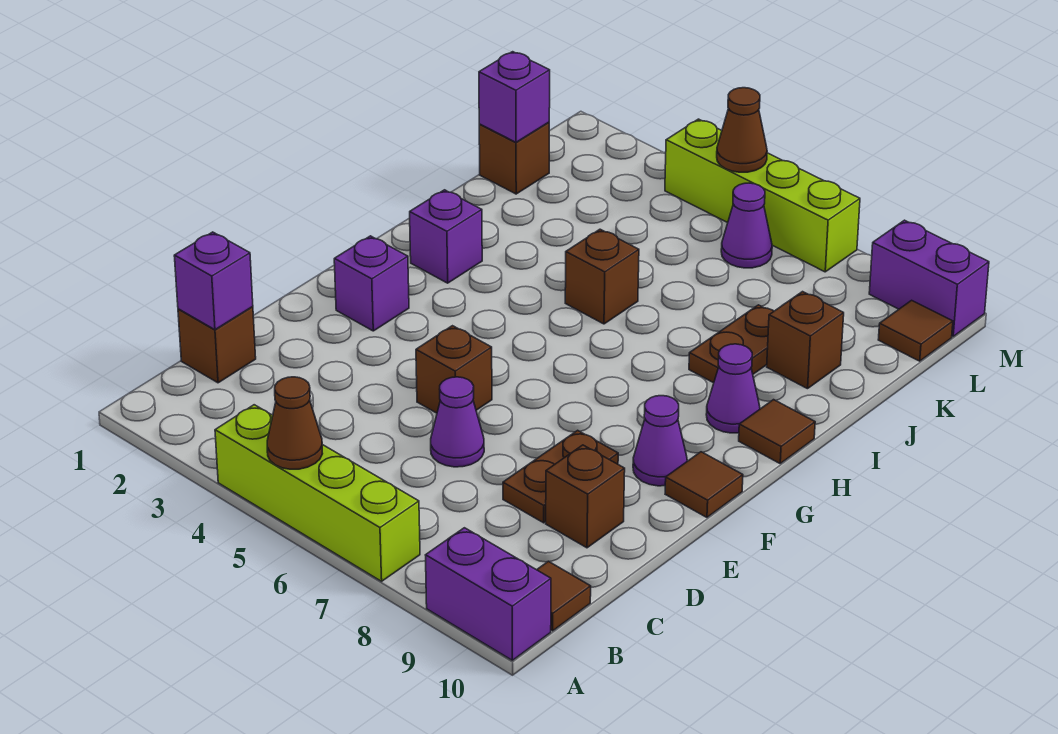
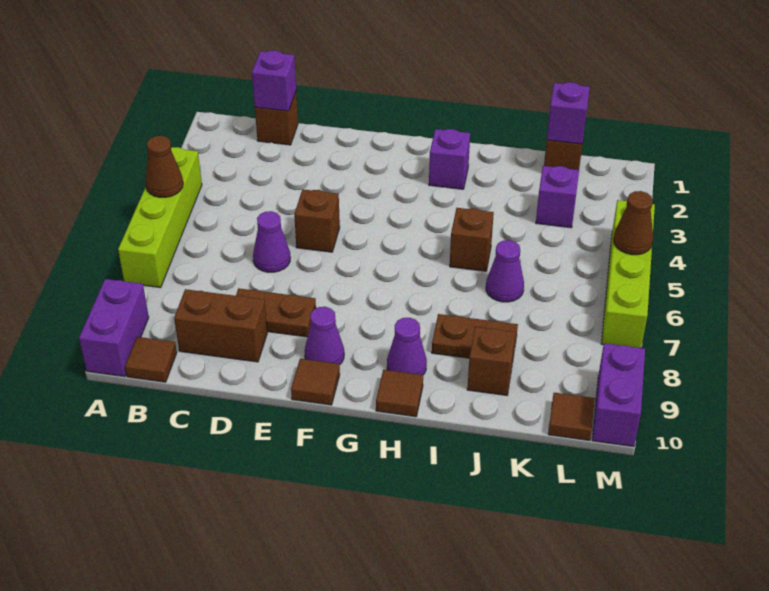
brown 1x1 brick [546,445,625,548] -> brown 1x2 brick [174,289,267,362]
purple 1x1 brick [334,236,409,331] -> purple 1x1 brick moved to [536,166,579,228]
purple 1x1 cone [721,183,772,268] -> purple 1x1 cone moved to [486,240,524,302]

